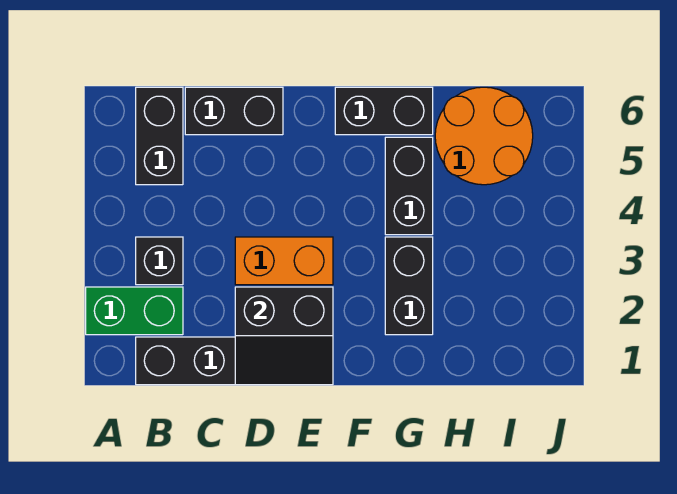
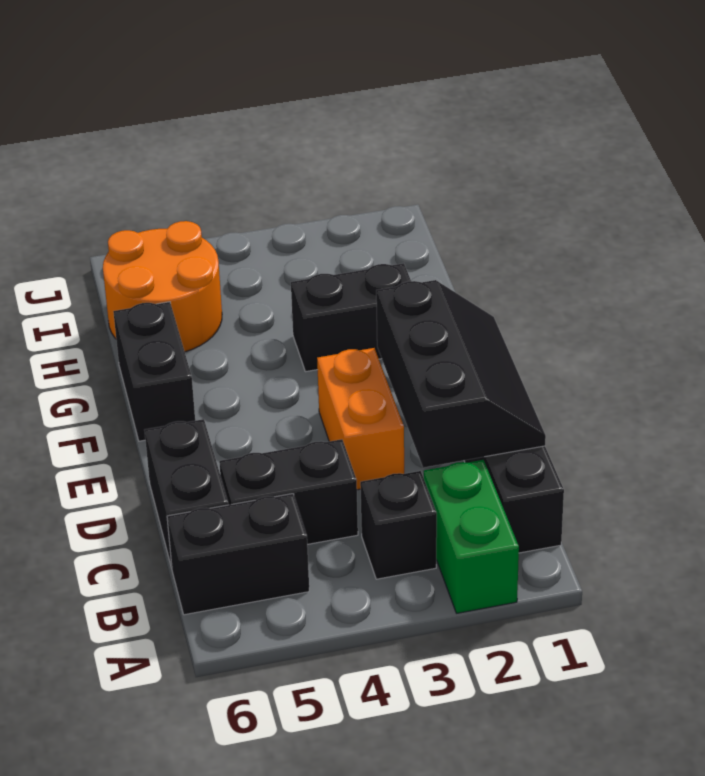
black 2x2 slope [235,287,333,385] -> black 2x3 slope [376,280,546,468]
black 1x2 brick [385,137,433,235] -> black 1x2 brick moved to [219,439,358,544]

